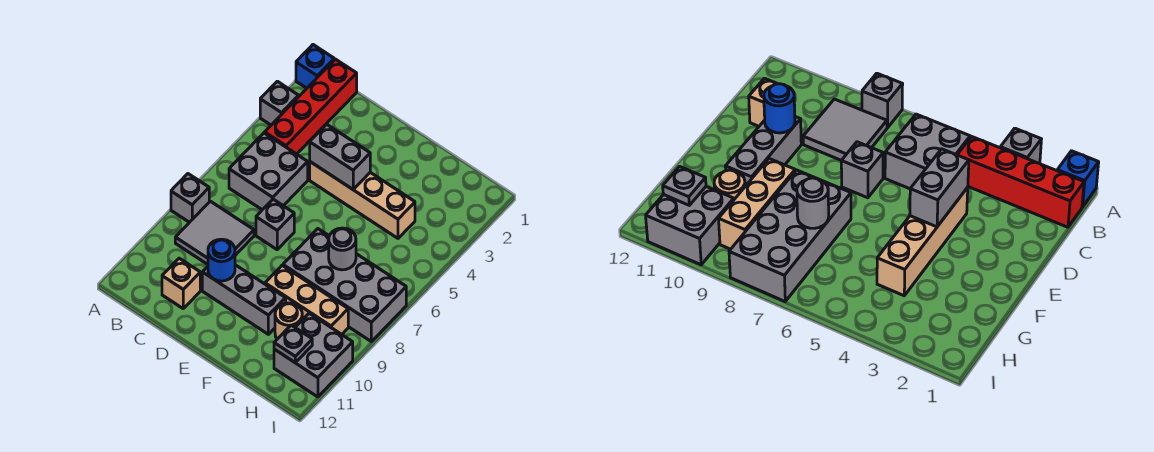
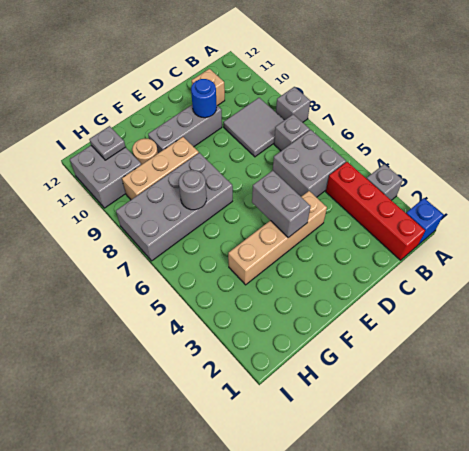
grey 1x2 brick [310,124,370,189] -> grey 1x2 brick turned to [252,171,311,238]
grey 1x1 brick [256,199,294,250] -> grey 1x1 brick moved to [274,114,310,151]

